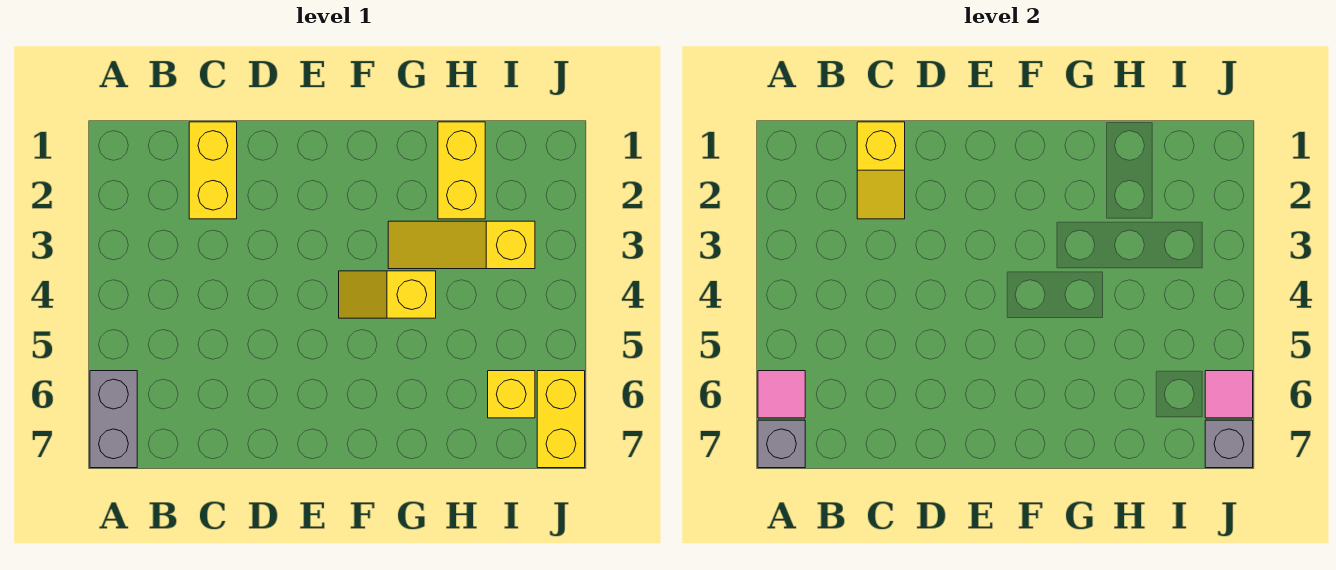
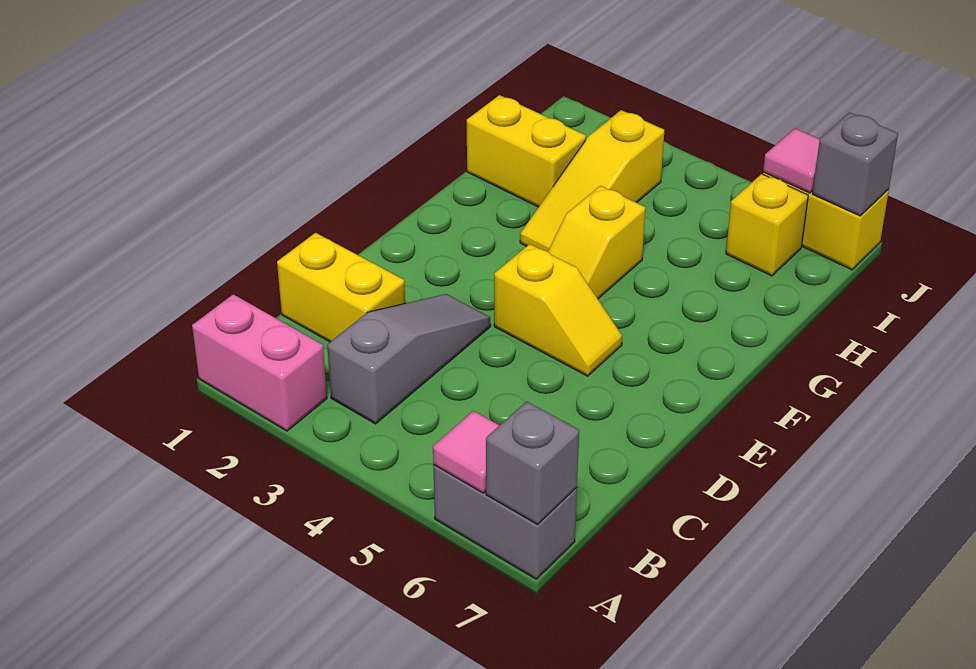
none -> pink 1x2 brick [192,294,327,431]
none -> grey 1x3 slope [327,294,490,424]
yellow 1x2 slope [857,122,905,219] -> yellow 1x2 slope moved to [494,244,622,376]

